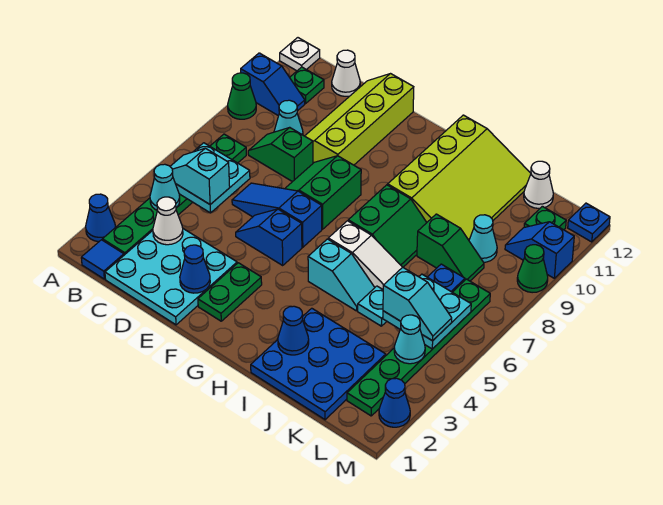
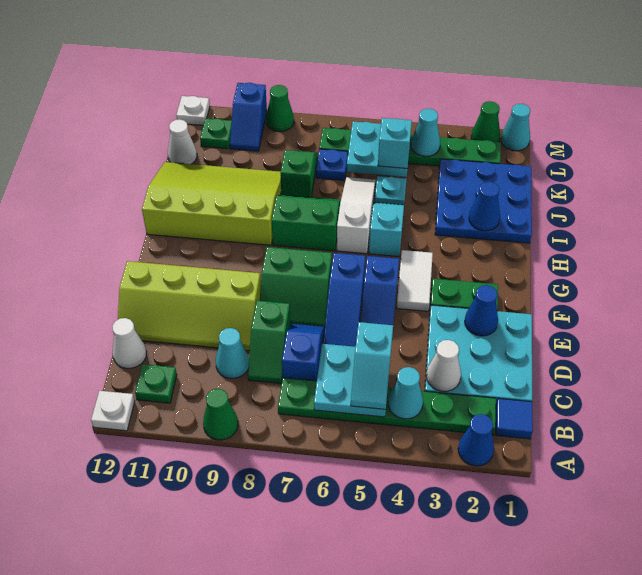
blue 1x2 slope [241,53,305,116] -> blue 1x2 slope moved to [282,323,324,381]
none -> white 1x2 tile [397,250,433,311]
cyan 1x1 cone [469,215,497,262] -> cyan 1x1 cone moved to [501,104,530,151]
blue 1x1 cone [379,378,410,427] -> green 1x1 cone [471,101,500,142]
blue 1x1 plate [568,203,610,242] -> white 1x1 plate [176,96,210,125]

